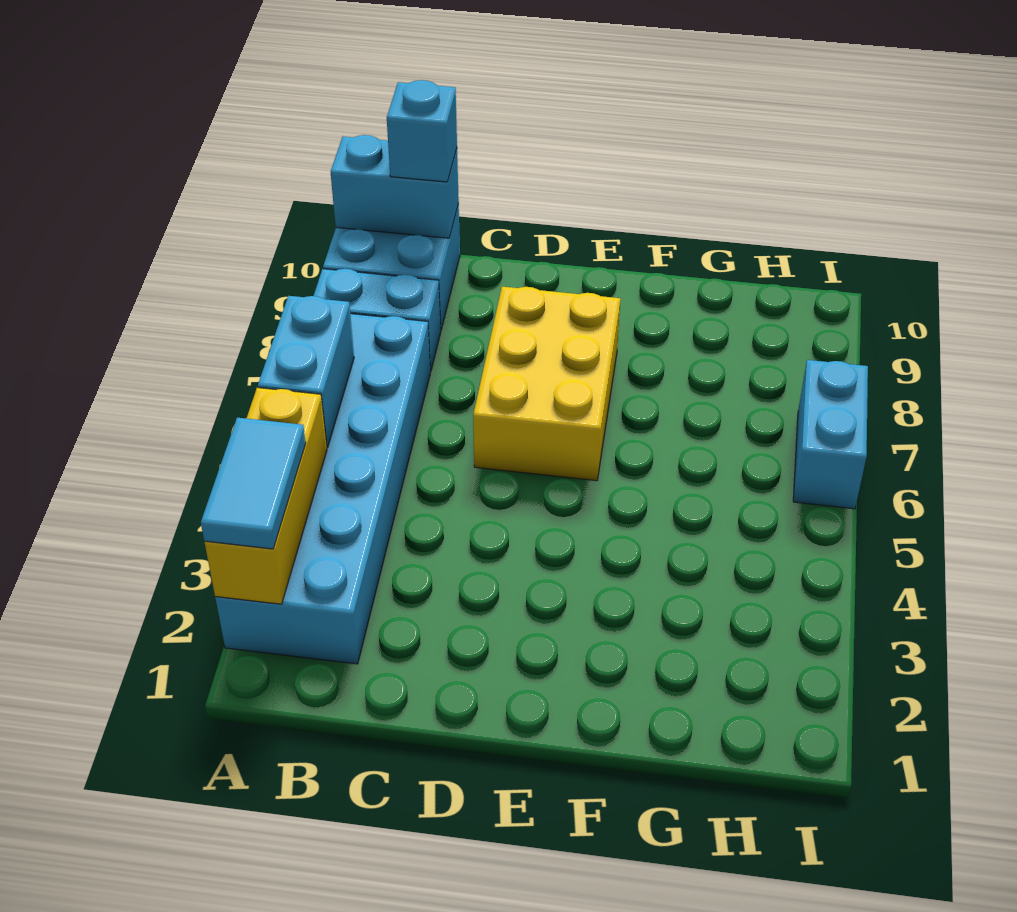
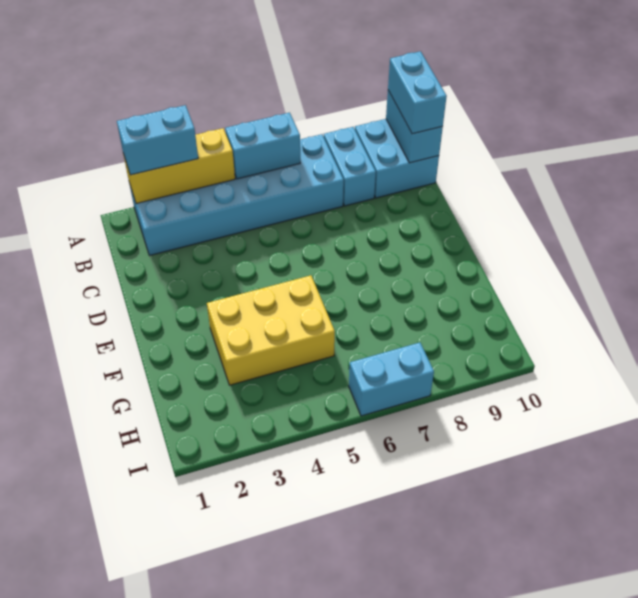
cyan 1x2 tile [201,418,306,549] -> cyan 1x2 brick [117,105,198,175]
cyan 1x1 brick [387,80,457,182] -> cyan 1x2 brick [388,51,447,134]
yellow 2x3 brick [473,287,620,481] -> yellow 2x3 brick moved to [207,275,335,385]

